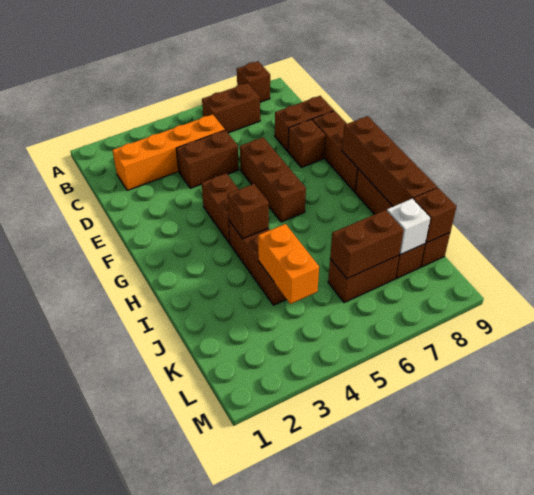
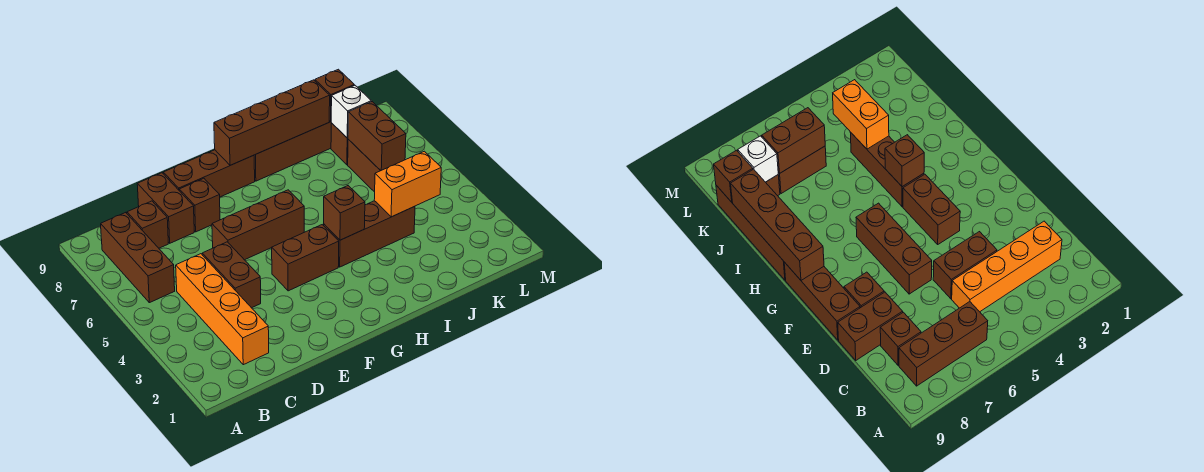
brown 1x1 brick [237,61,270,102] -> brown 1x1 brick moved to [127,201,168,248]
brown 1x2 brick [202,83,260,133] -> brown 1x3 brick [101,212,175,303]

